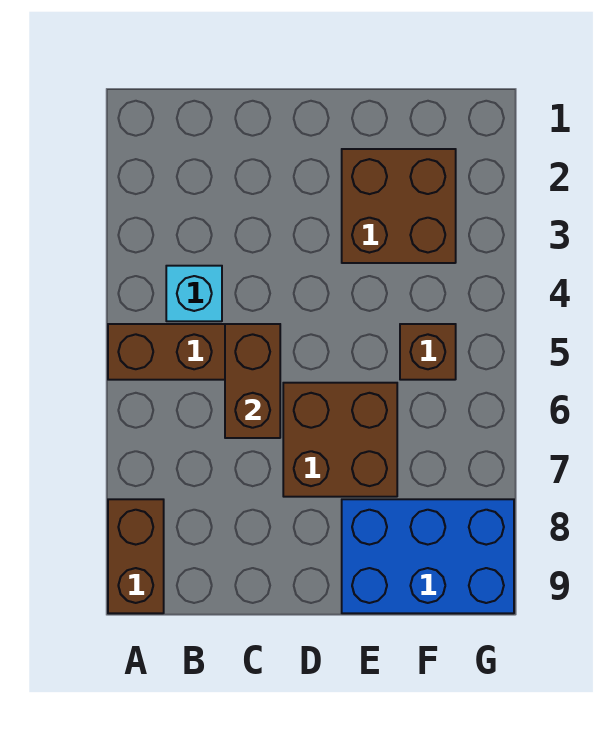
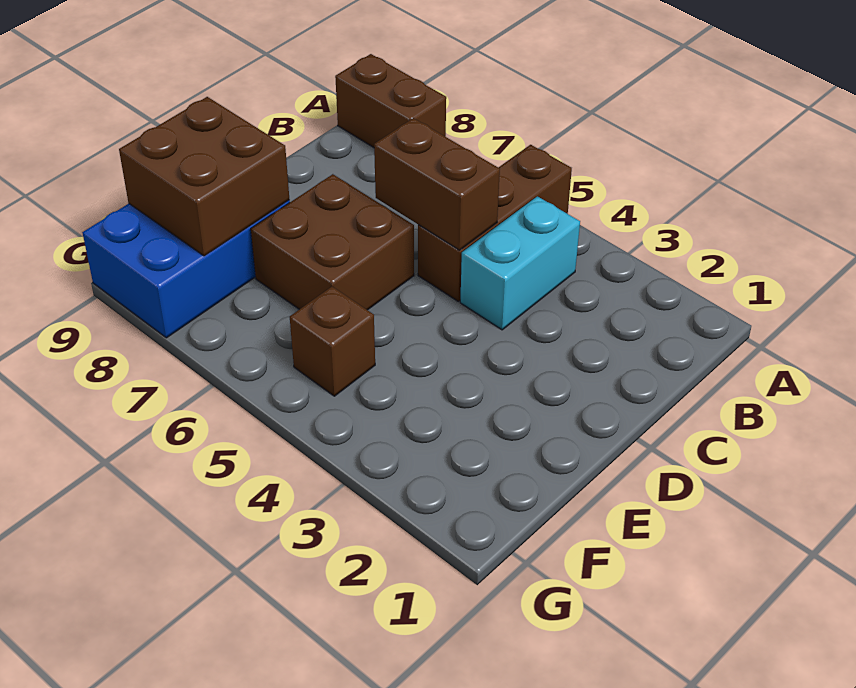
cyan 1x1 brick [166,266,222,321] -> cyan 1x2 brick [460,196,580,330]
brown 2x2 brick [342,149,456,263] -> brown 2x2 brick moved to [119,97,289,256]

